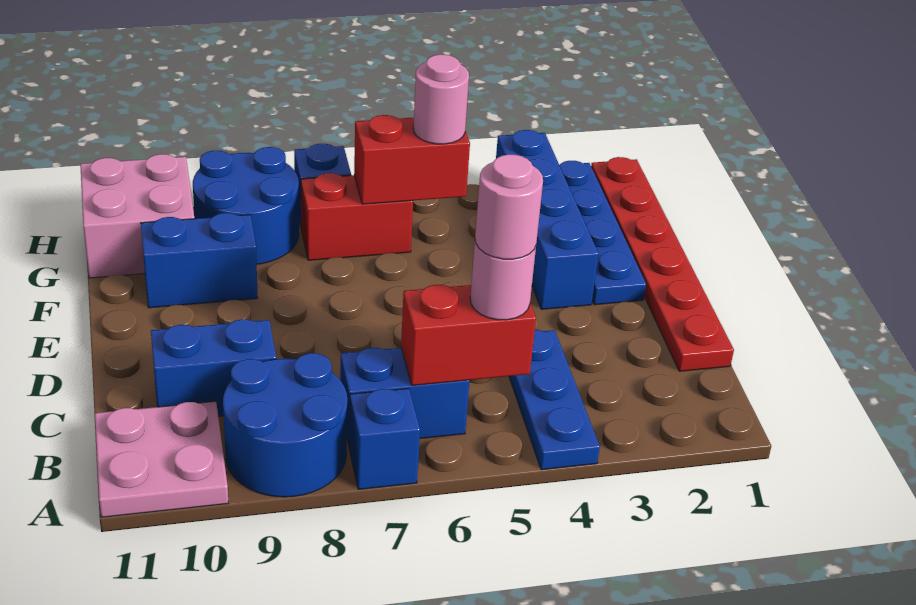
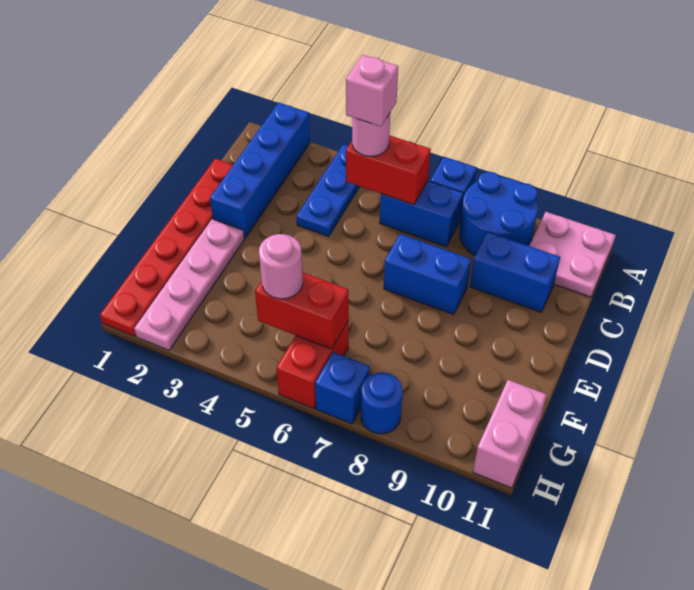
pink 1x1 round brick [475,154,543,259] -> pink 1x1 brick [346,55,398,126]
blue 1x4 plate [559,161,646,305] -> pink 1x4 plate [134,219,244,350]
blue 1x4 brick [496,130,598,309] -> blue 1x4 brick moved to [210,103,310,238]
blue 1x2 brick [141,213,258,308] -> blue 1x2 brick moved to [384,234,471,315]
red 1x2 brick [301,173,413,260] -> red 1x2 brick turned to [276,320,349,409]
blue 2x2 round brick [193,147,299,264] -> blue 1x1 round brick [361,372,403,434]
pink 2x2 brick [80,154,194,278] -> pink 1x2 brick [473,380,547,488]

